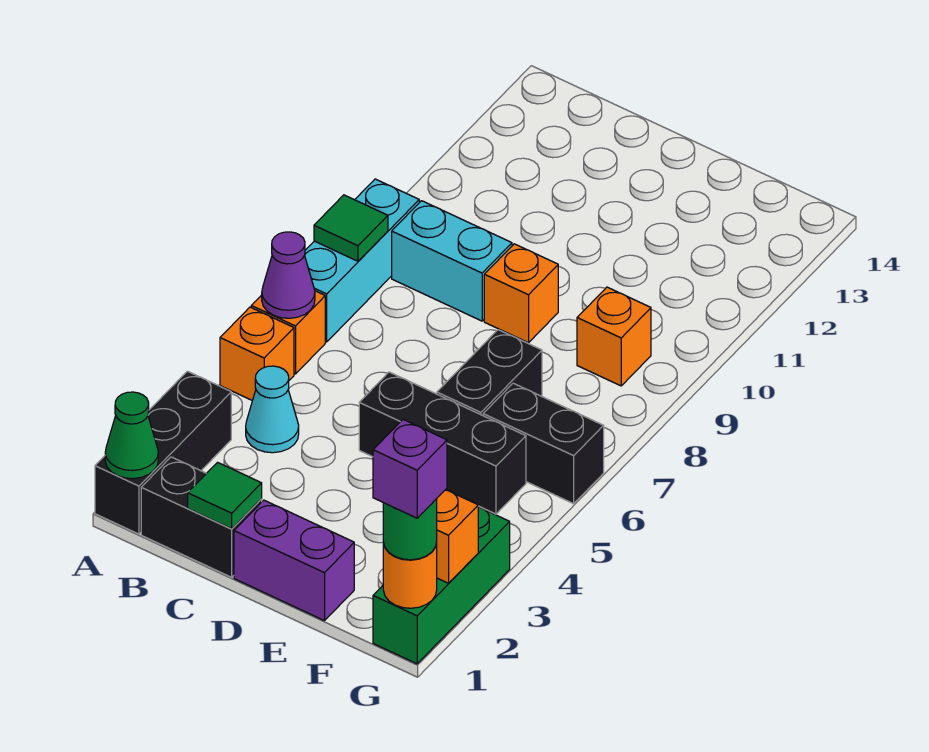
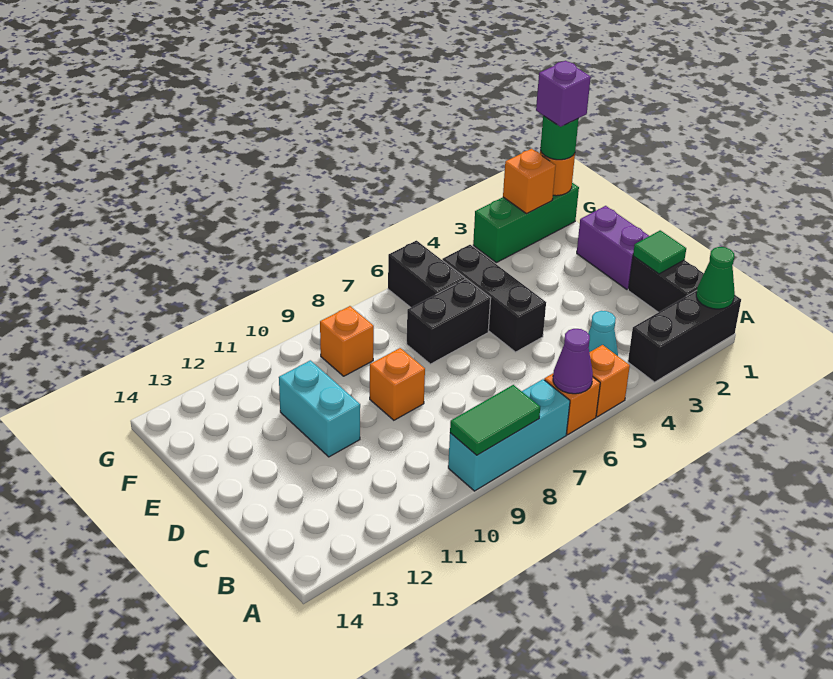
green 1x1 tile [314,195,388,261] -> green 1x2 tile [450,385,540,455]
cyan 1x2 brick [392,201,512,321] -> cyan 1x2 brick moved to [279,360,360,457]

